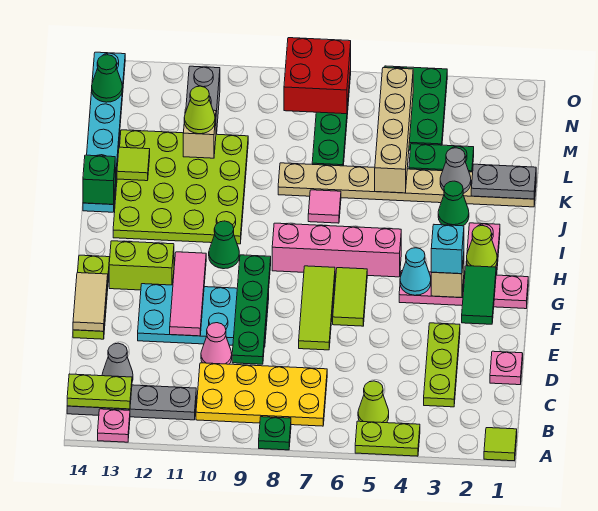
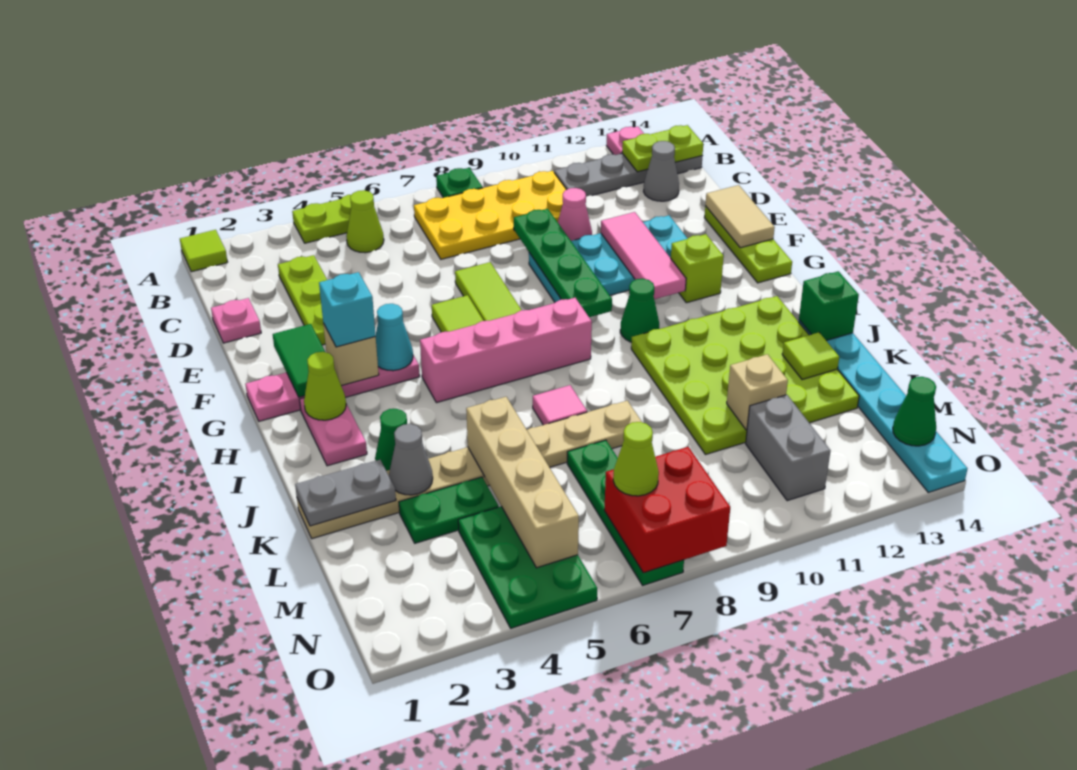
lime 1x2 brick [109,241,174,290] -> lime 1x1 brick [671,234,724,303]
lime 1x1 cone [184,86,215,134] -> lime 1x1 cone moved to [613,422,659,496]

